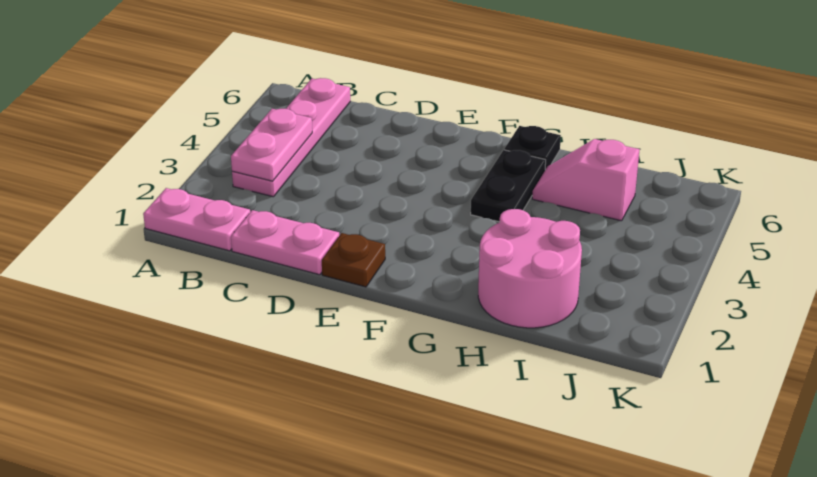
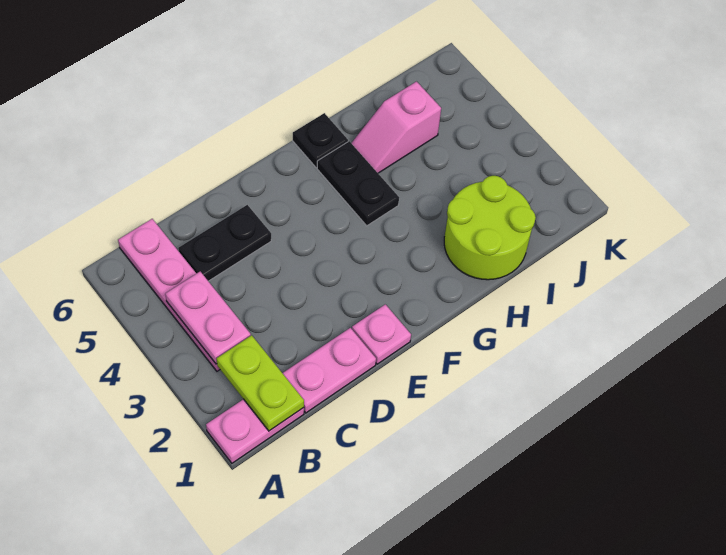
none -> lime 1x2 plate [217,335,304,431]
none -> black 1x2 plate [178,205,271,281]
brown 1x1 plate [322,233,385,287] -> pink 1x1 plate [352,304,411,364]
pink 2x2 round brick [478,209,582,328] -> lime 2x2 round brick [444,176,536,280]

